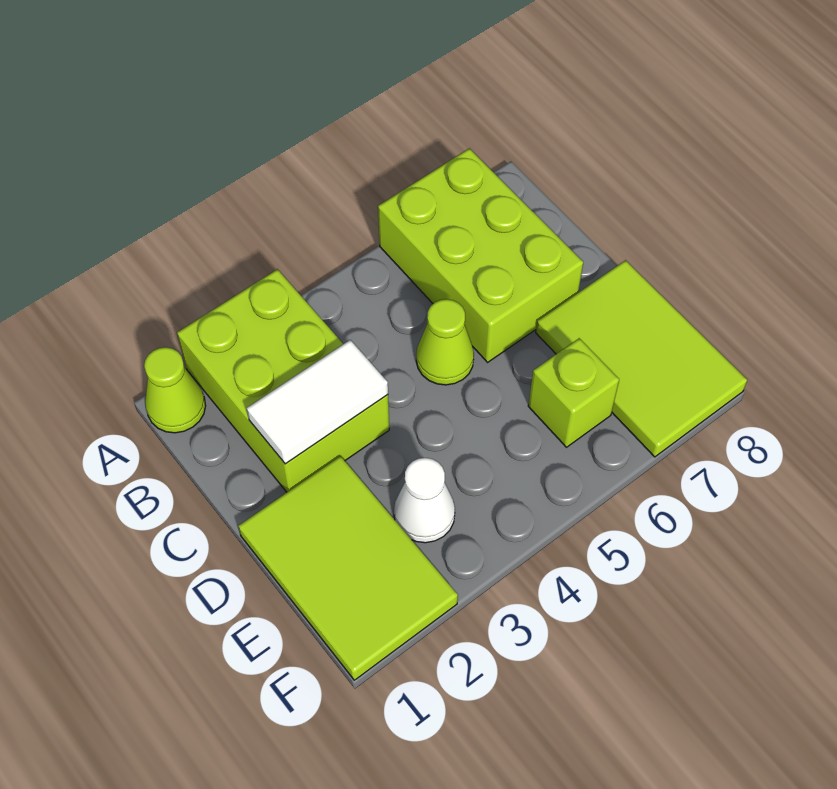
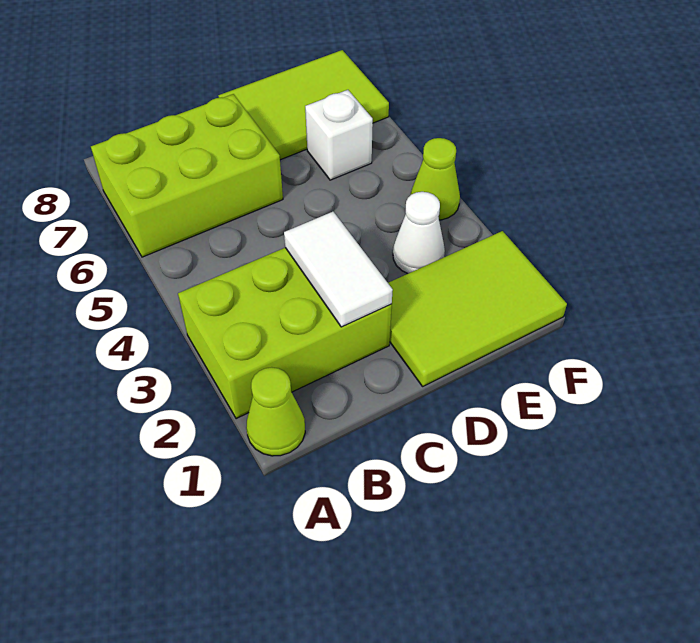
lime 1x1 cone [416,299,474,385] -> lime 1x1 cone moved to [411,138,460,220]
lime 1x1 brick [528,338,619,447] -> white 1x1 brick [305,90,373,180]

